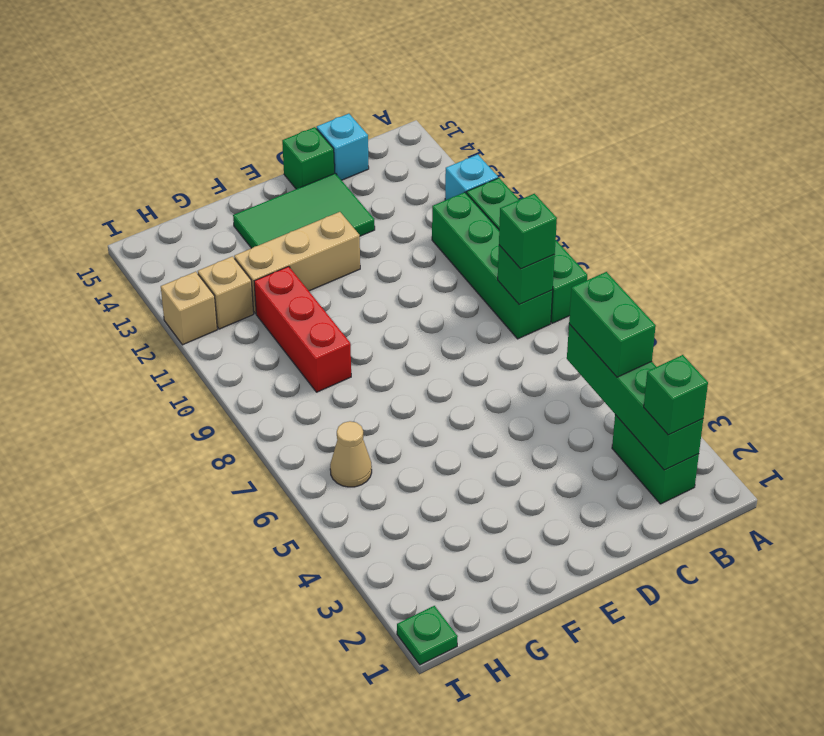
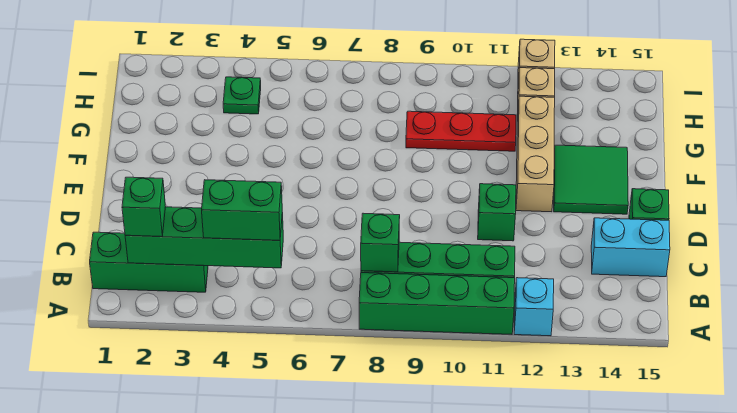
green 1x2 brick [612,415,699,504] -> green 1x3 brick [90,232,208,292]
green 1x1 brick [499,194,557,269] -> green 1x1 brick moved to [478,184,516,241]
cyan 1x1 brick [317,114,369,180] -> cyan 1x2 brick [591,218,670,277]
green 2x3 tile [233,173,375,248] -> green 2x2 tile [554,145,628,214]
red 1x3 brick [254,266,351,392] -> red 1x3 plate [406,111,516,151]
tan 1x1 cone [330,421,372,487] -> none
green 1x1 plate [397,606,458,665] -> green 1x1 plate moved to [223,77,261,114]

